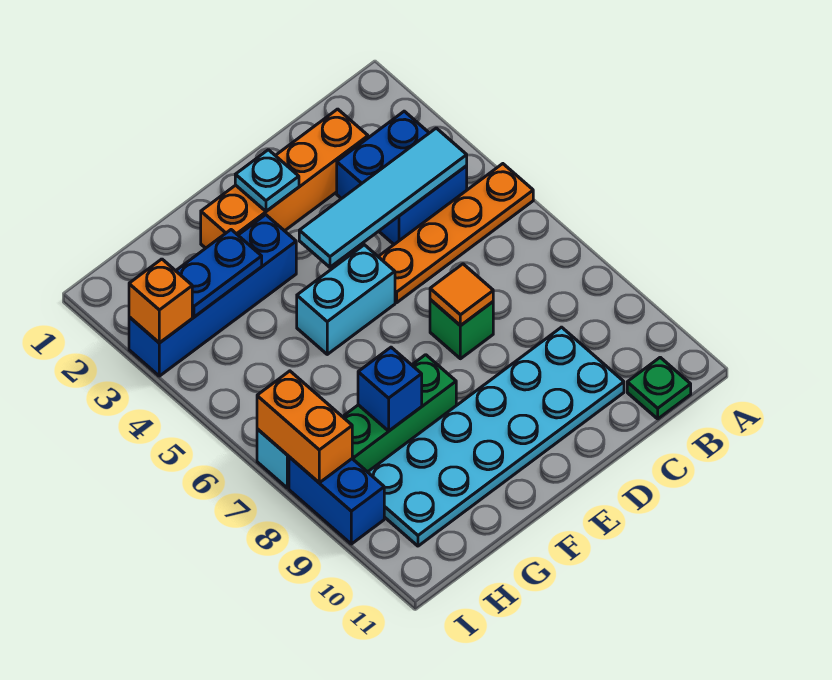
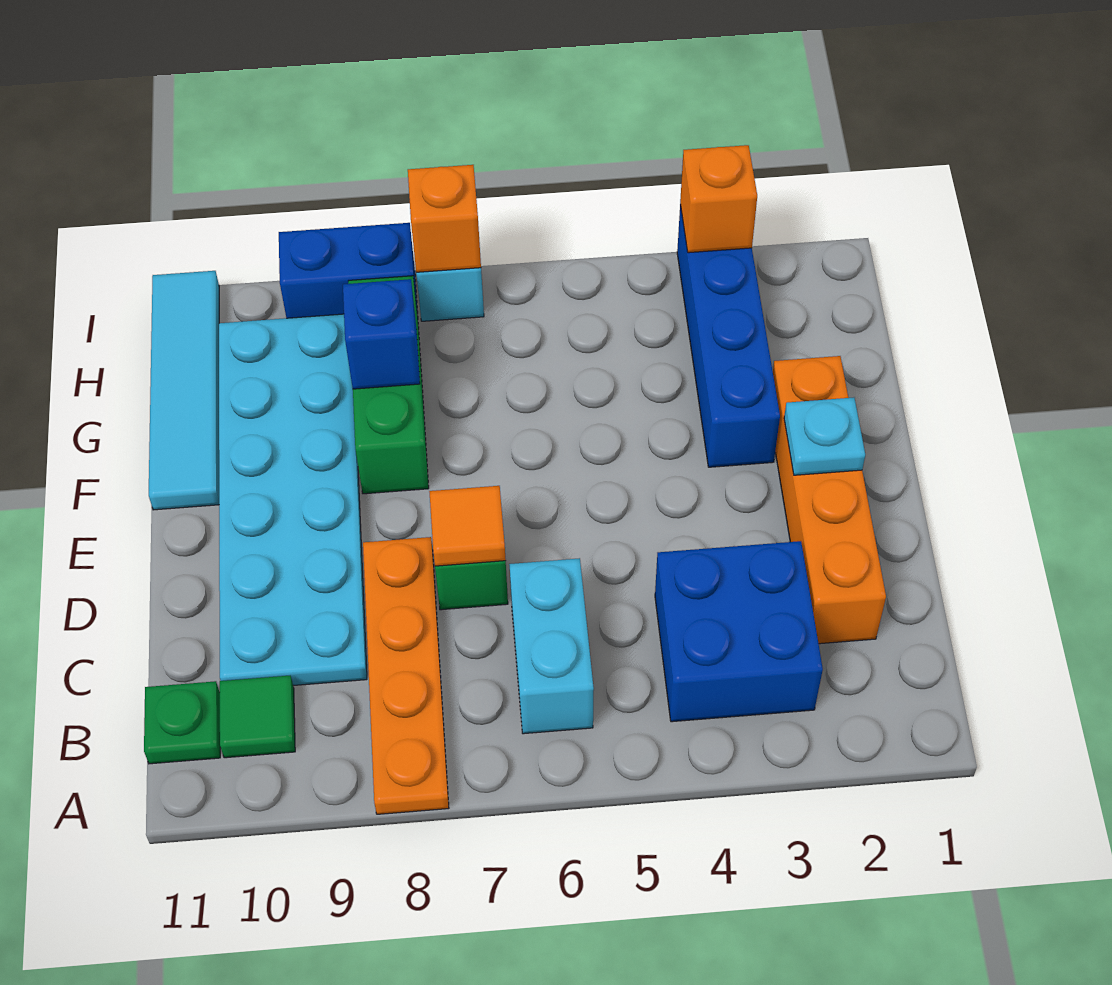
orange 1x4 plate [378,164,533,303] -> orange 1x4 plate moved to [363,537,449,814]
cyan 1x4 tile [299,128,467,267] -> cyan 1x4 tile moved to [149,271,219,510]
none -> green 1x1 tile [220,676,295,758]
cyan 1x2 brick [297,245,395,354] -> cyan 1x2 brick moved to [509,558,594,734]
blue 1x2 plate [176,230,262,317] -> none
orange 1x2 brick [257,371,352,483] -> orange 1x1 brick [408,165,481,272]

